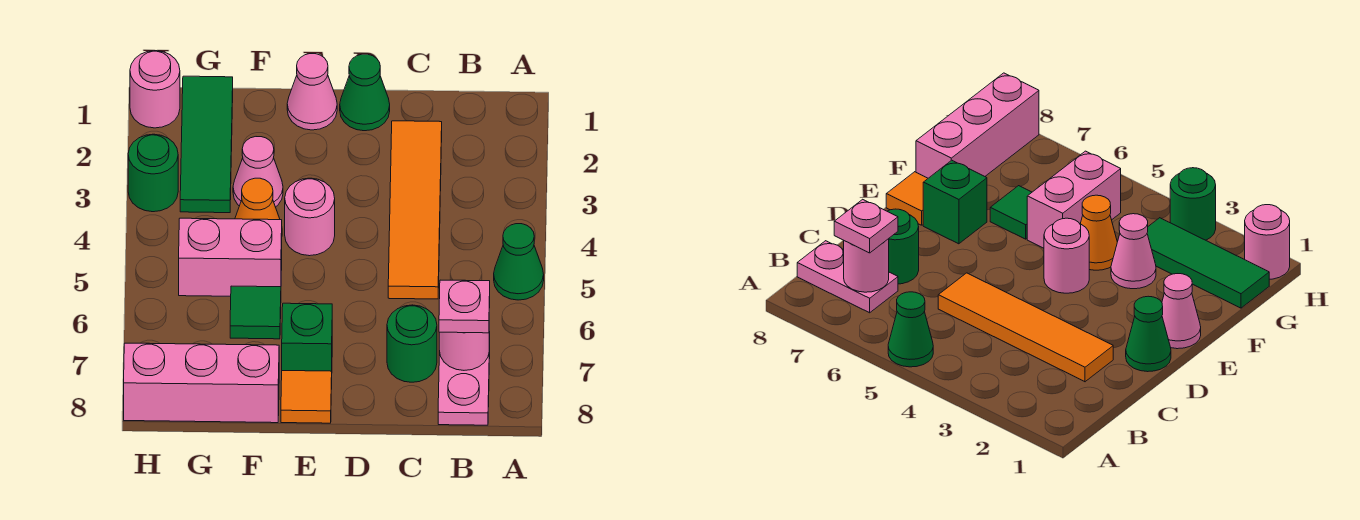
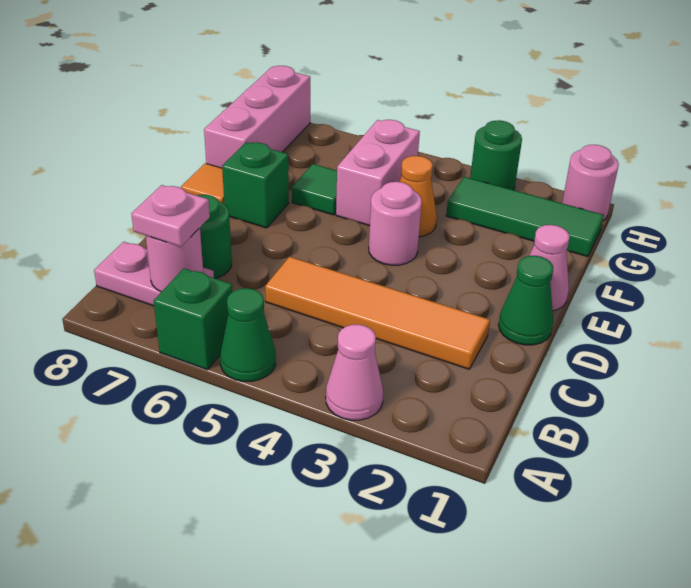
none -> green 1x1 brick [154,268,233,370]
pink 1x1 cone [233,137,283,207] -> pink 1x1 cone moved to [326,324,383,420]

